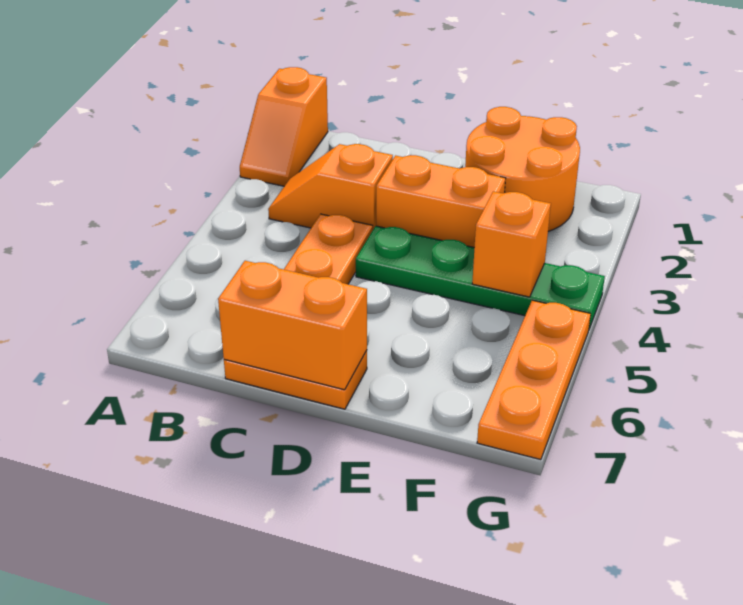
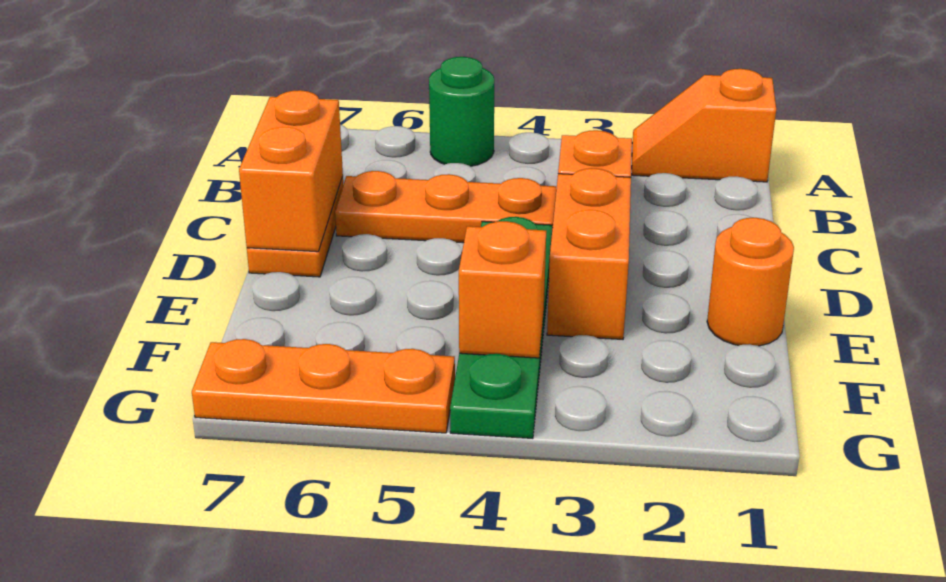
none -> green 1x1 round brick [429,57,494,166]
orange 2x2 round brick [465,107,580,231] -> orange 1x1 round brick [707,218,794,346]

